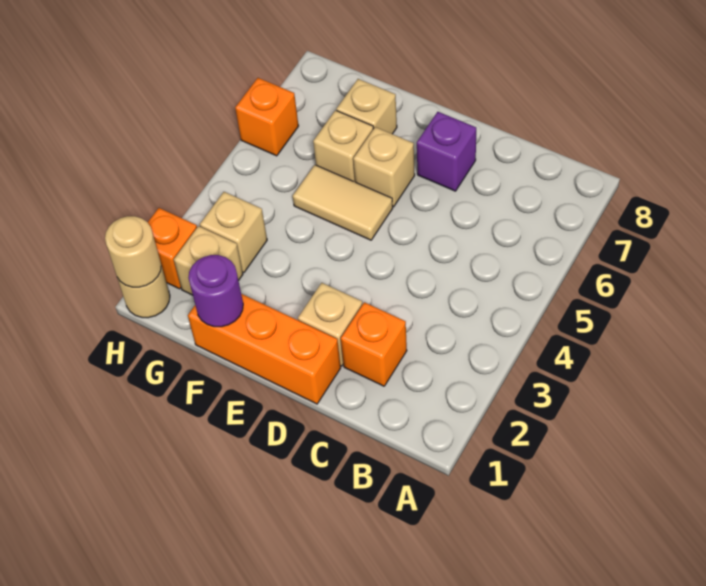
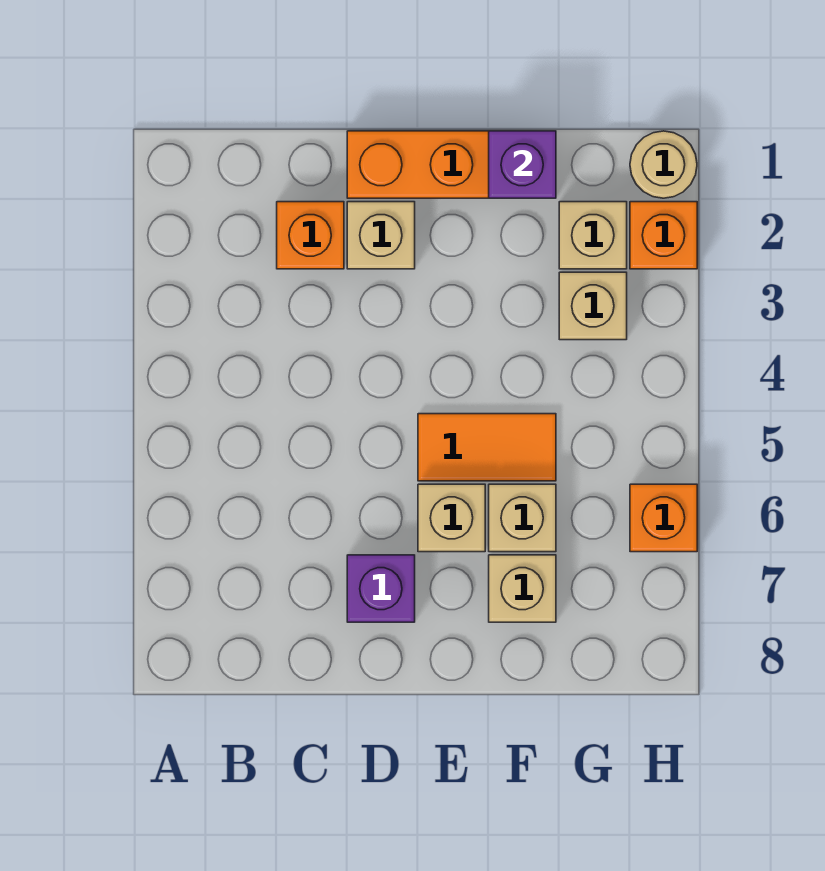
tan 1x2 tile [293,165,393,240] -> orange 1x2 tile [418,414,556,481]
purple 1x1 round brick [188,255,243,327] -> purple 1x1 brick [489,131,556,198]
tan 1x1 round brick [105,216,161,287] -> none

